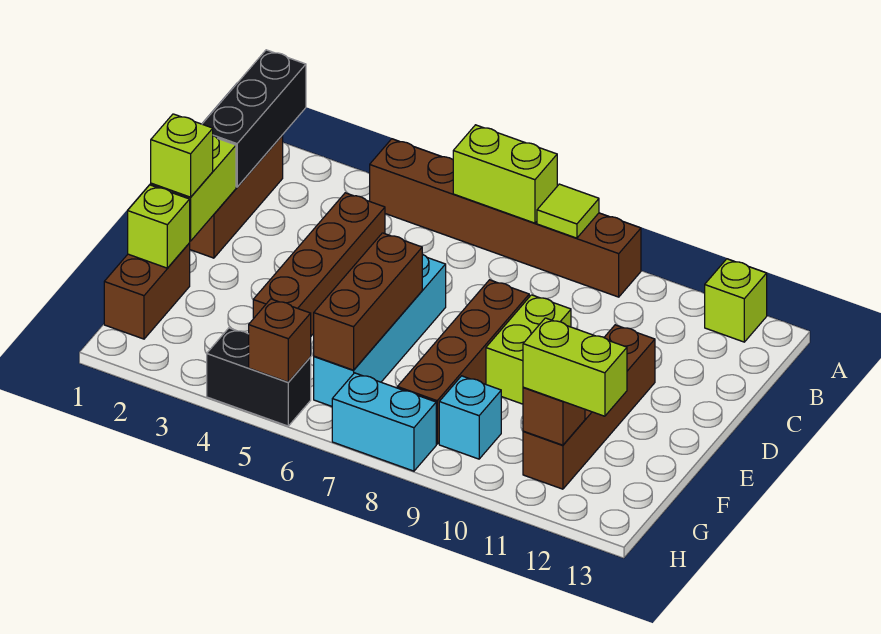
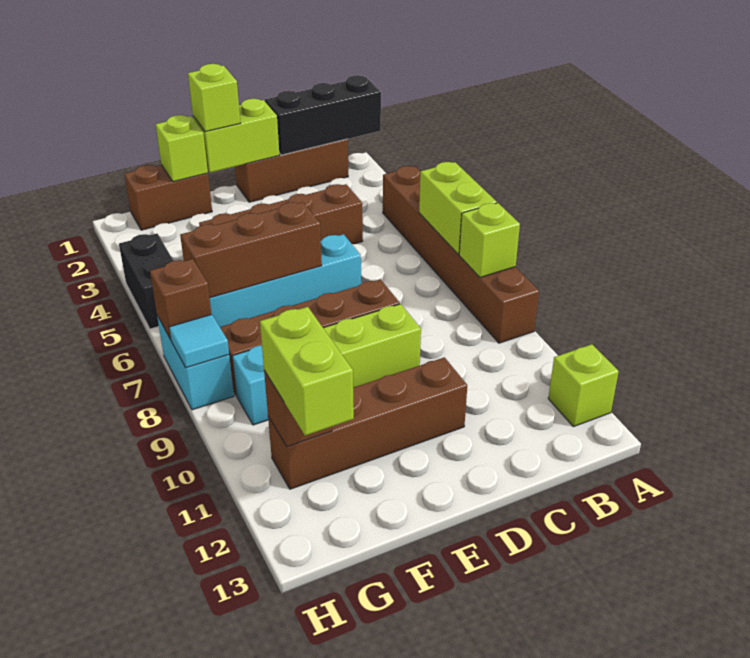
lime 1x1 tile [537,184,599,238] -> lime 1x1 brick [459,203,520,277]
brown 1x1 brick [249,299,311,382] -> brown 1x1 brick moved to [150,259,211,340]
none -> cyan 1x1 tile [169,314,229,368]

